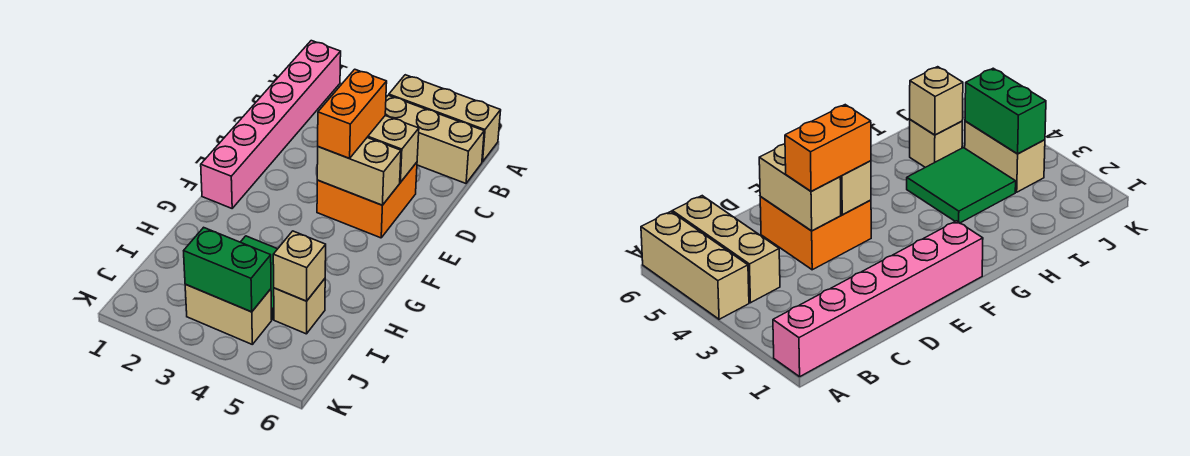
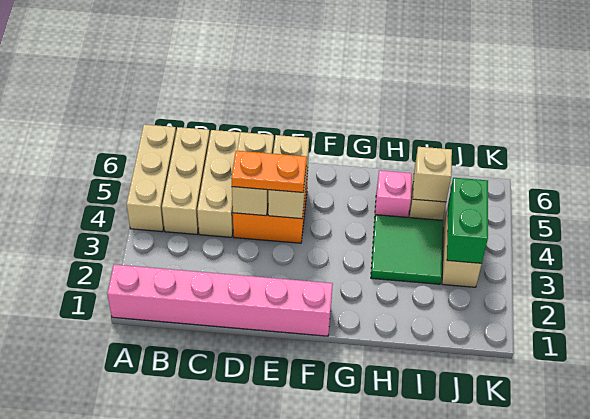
none -> tan 1x3 brick [197,130,240,237]
orange 1x2 brick [318,69,387,158] -> orange 1x2 plate [231,151,307,192]
none -> pink 1x1 brick [375,170,412,217]

